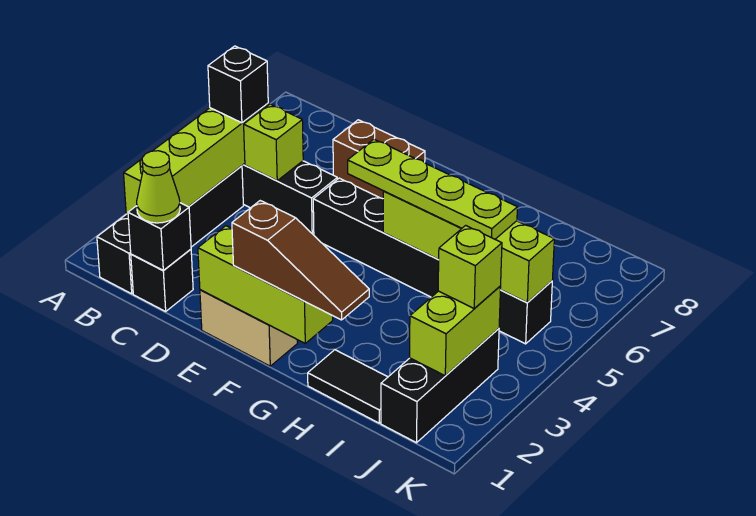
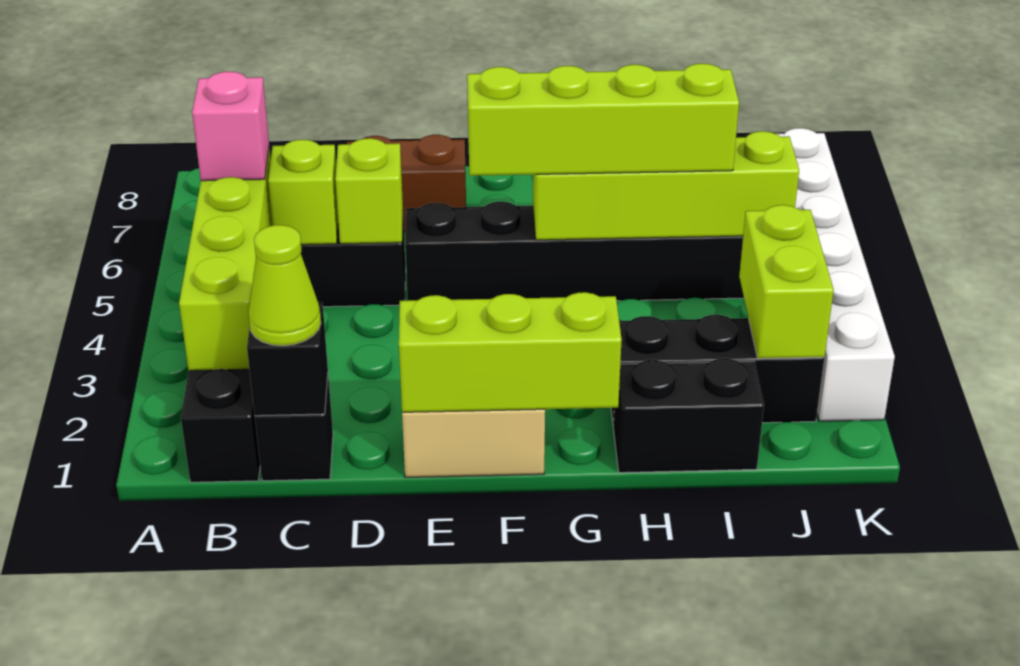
black 1x1 brick [208,46,268,123] -> pink 1x1 brick [192,72,269,181]
brown 1x3 slope [232,201,369,320] -> none
lime 1x4 plate [348,139,517,239] -> lime 1x4 brick [467,64,739,176]
black 1x2 tile [308,350,388,423] -> black 1x2 brick [613,358,764,473]
black 1x3 brick [381,329,499,443] -> black 1x3 brick turned to [611,315,824,426]
lime 1x1 brick [438,225,502,309] -> lime 1x1 brick moved to [335,138,403,244]
none -> white 1x6 brick [777,128,895,421]

